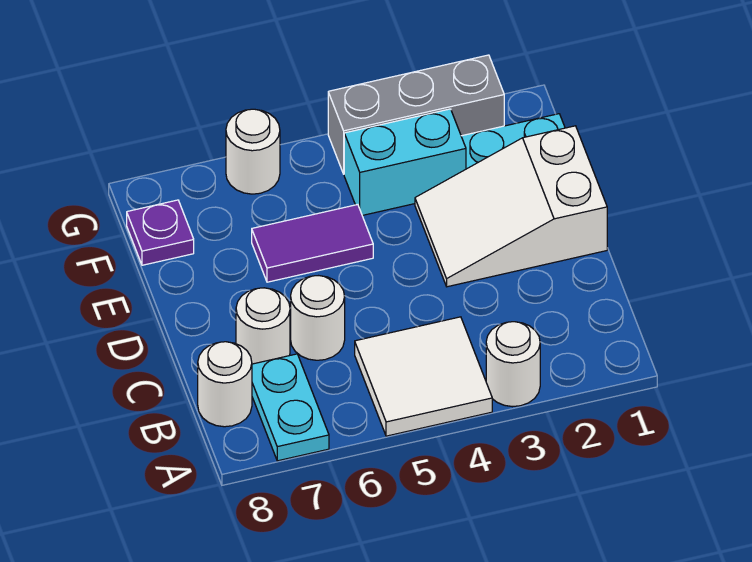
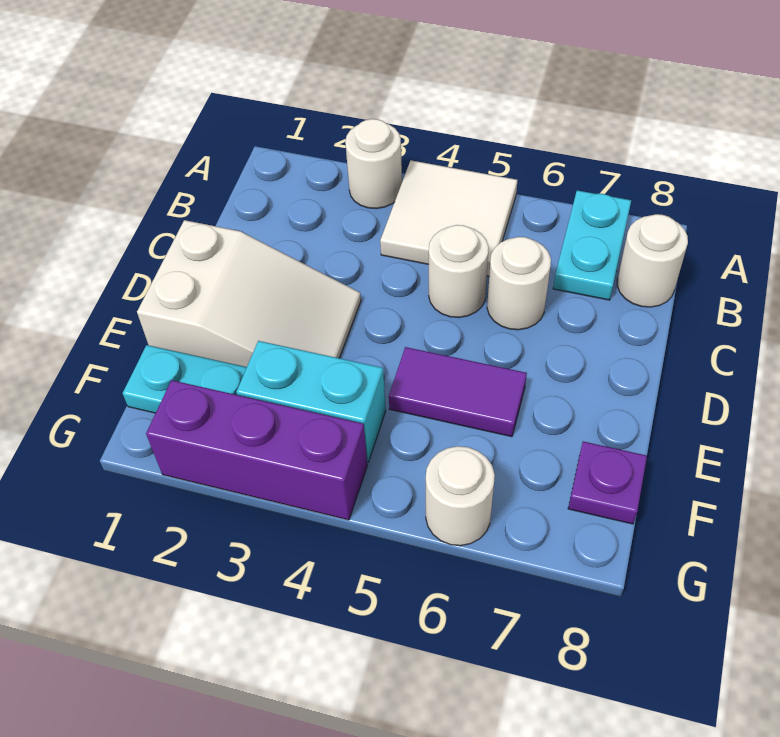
white 1x1 round brick [236,288,290,364] -> white 1x1 round brick moved to [429,225,489,318]
grey 1x3 brick [328,55,504,174] -> purple 1x3 brick [146,380,367,520]

